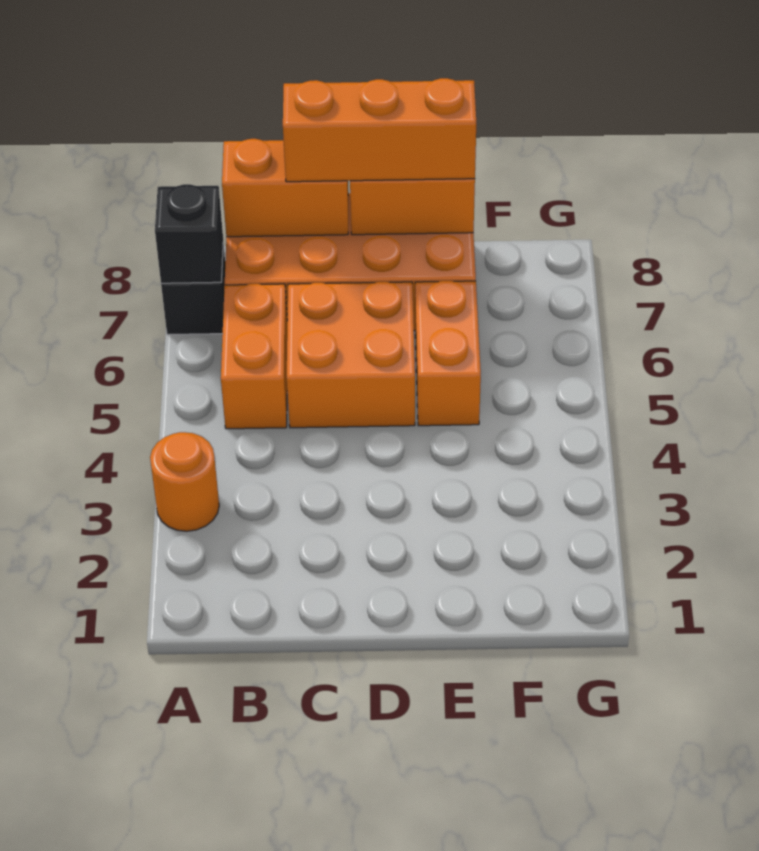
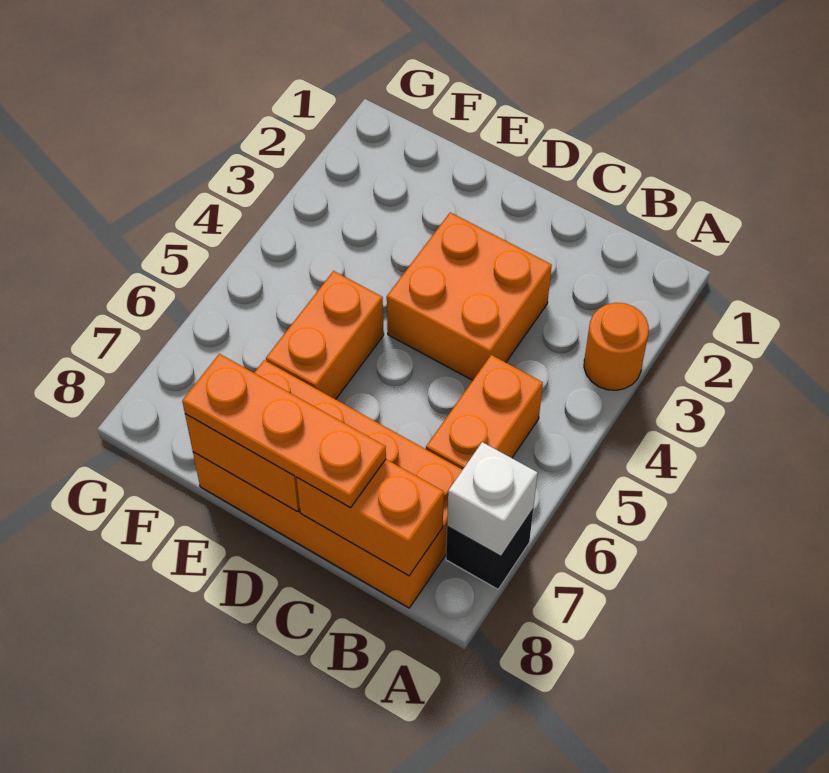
black 1x1 brick [155,184,223,283] -> white 1x1 brick [447,442,538,556]
orange 2x2 brick [287,282,415,428] -> orange 2x2 brick moved to [387,213,552,380]
orange 1x3 brick [283,78,476,182] -> orange 1x3 plate [182,354,386,508]

